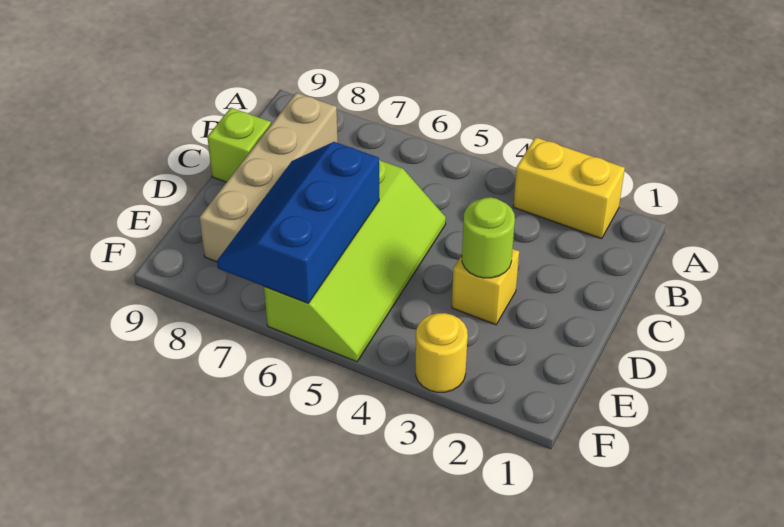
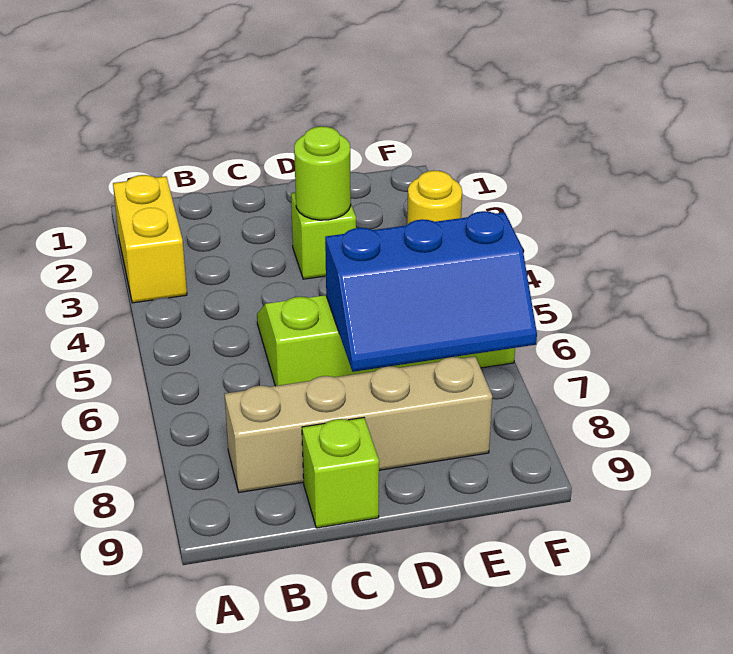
yellow 1x1 brick [452,249,519,325] -> lime 1x1 brick [291,192,356,279]

